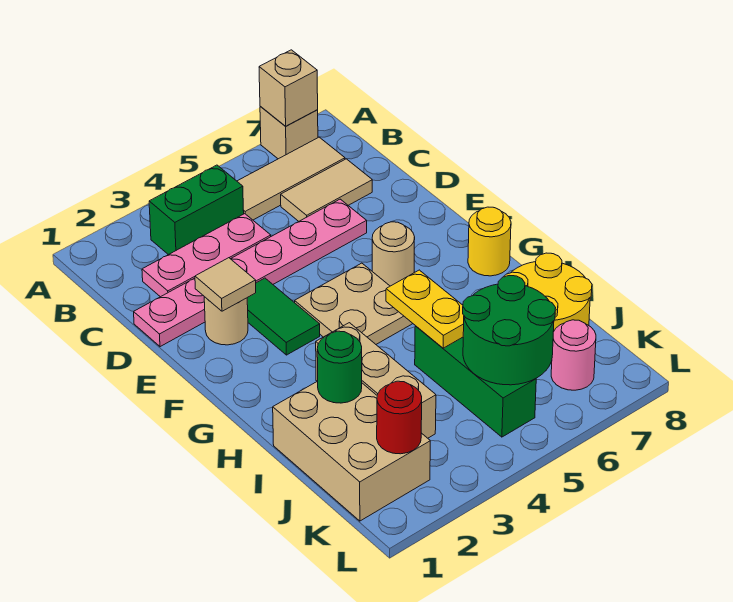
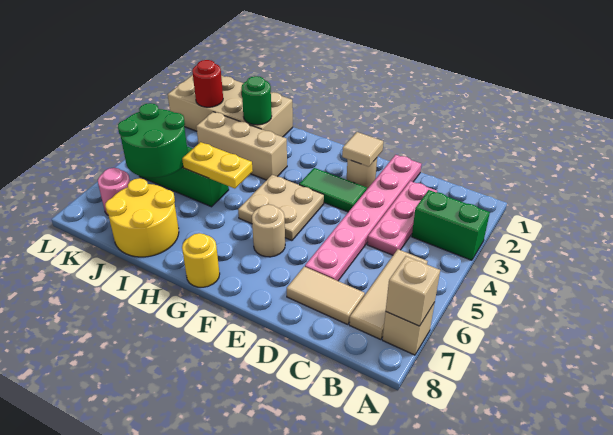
green 1x2 brick [149,165,244,255] -> green 1x2 brick turned to [412,190,490,260]
tan 1x2 tile [281,159,372,221] -> tan 1x2 tile turned to [287,267,365,324]
tan 2x3 brick [273,381,430,521] -> tan 2x4 brick [168,75,293,137]

